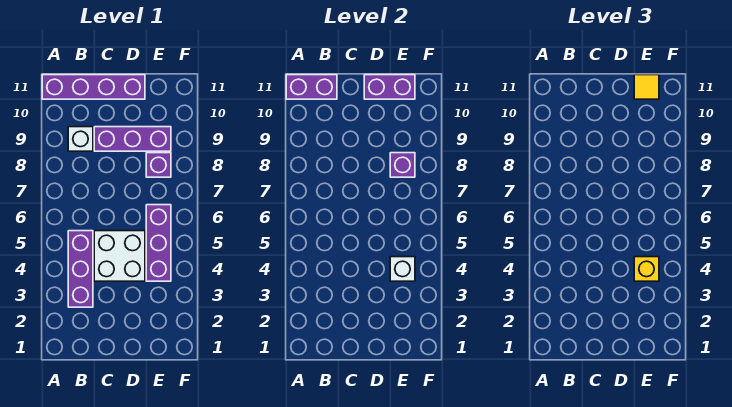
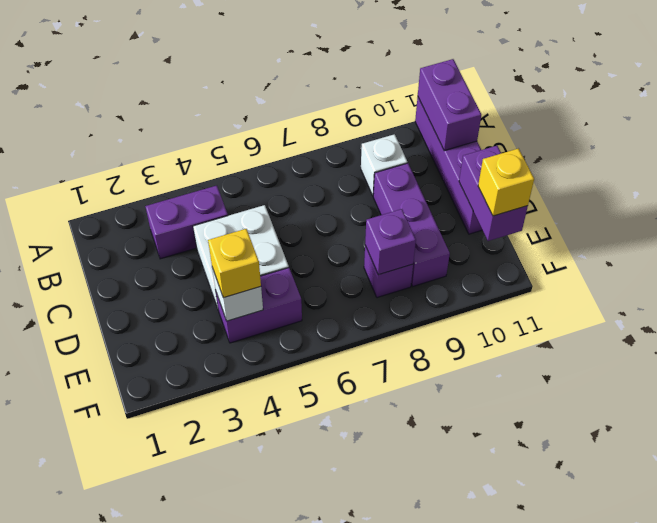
purple 1x3 brick [68,231,93,307] -> purple 1x2 brick [145,186,228,259]
purple 1x3 brick [146,205,171,281] -> purple 1x2 brick [216,268,302,343]
yellow 1x1 tile [634,75,659,99] -> yellow 1x1 brick [478,149,534,216]

